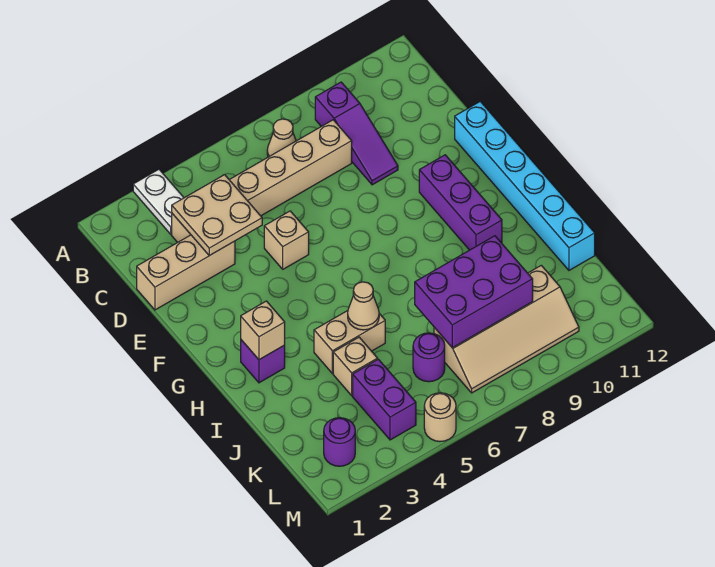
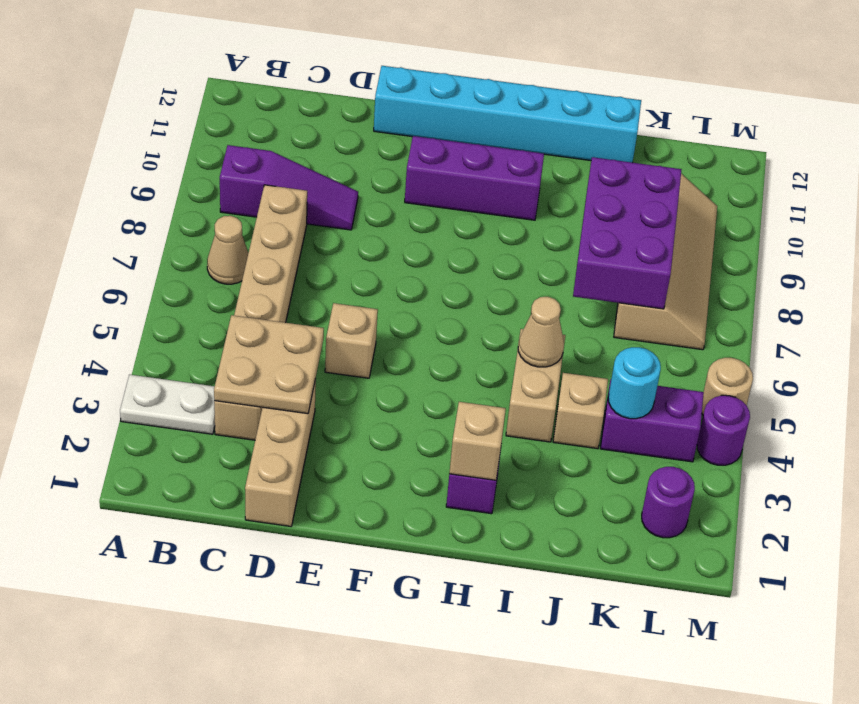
none -> cyan 1x1 round brick [608,347,661,419]
purple 1x1 round brick [413,333,445,382] -> purple 1x1 round brick moved to [697,395,750,465]

